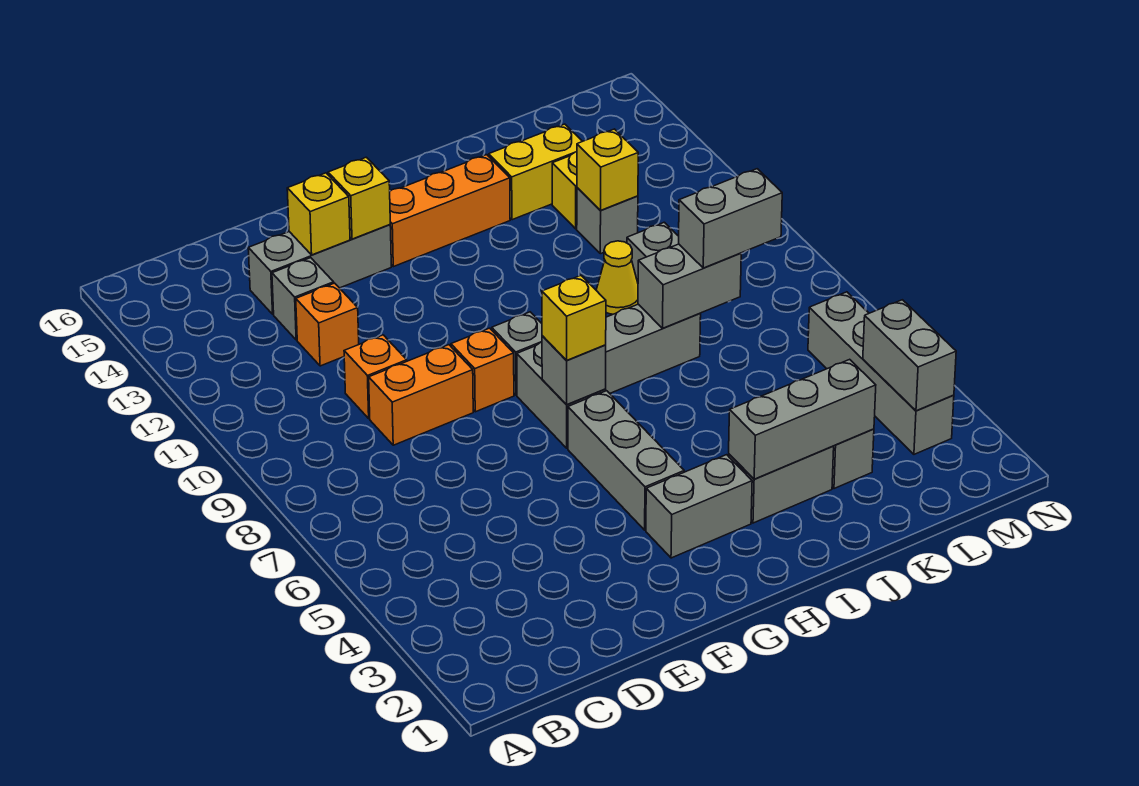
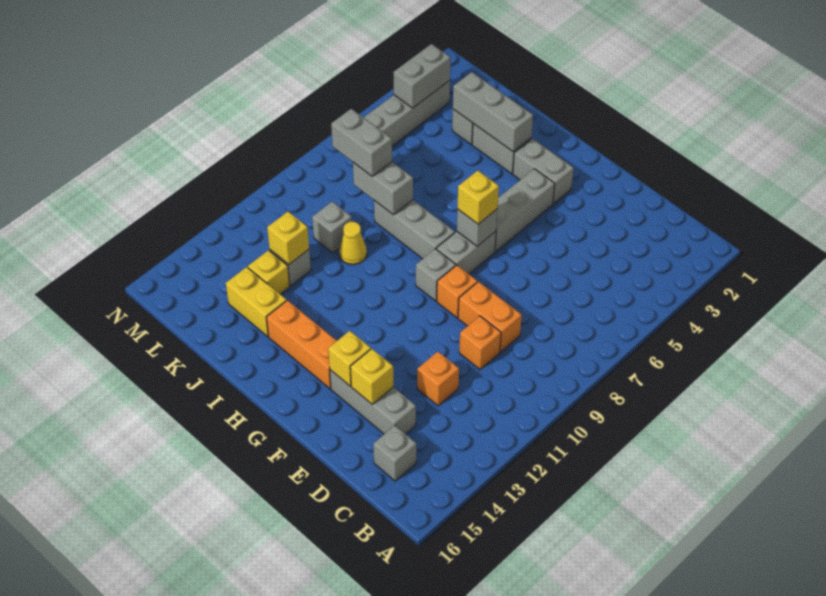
grey 1x1 brick [272,258,334,340] -> grey 1x1 brick moved to [373,425,416,481]

